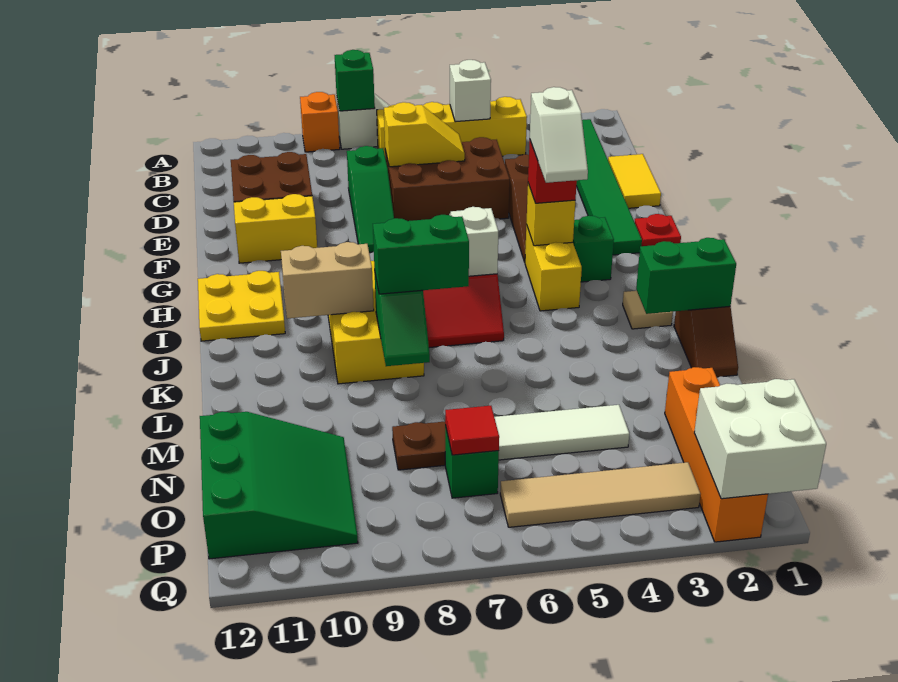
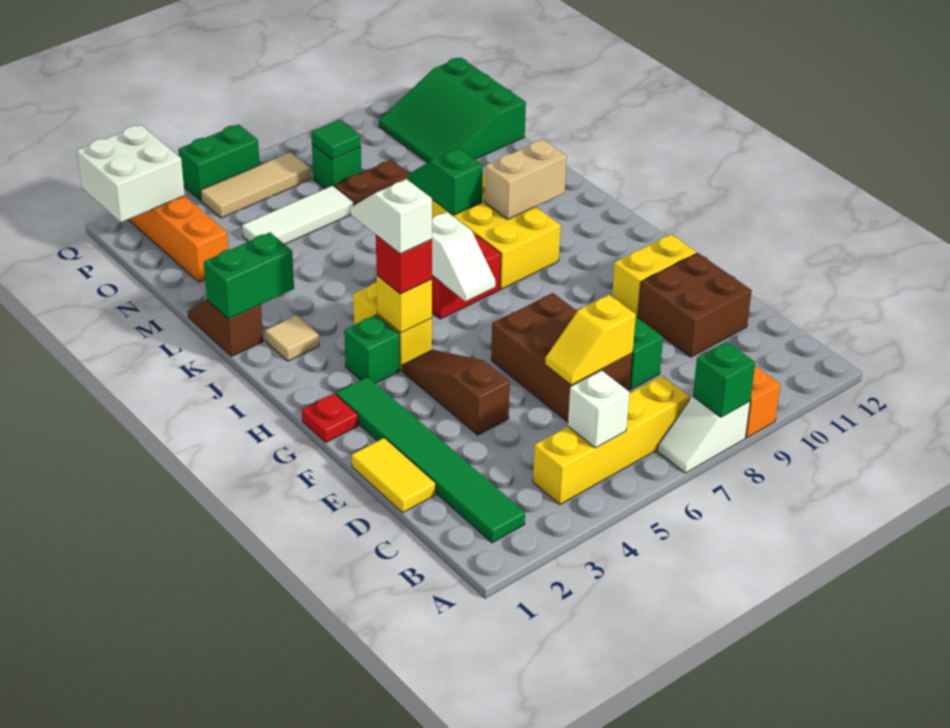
brown 2x3 brick [385,137,510,221] -> brown 2x3 brick turned to [491,293,633,422]
yellow 2x2 plate [198,271,285,341] -> none
green 1x2 brick [373,215,469,294] -> green 1x2 brick moved to [178,124,260,201]
red 1x1 tile [445,406,499,455] -> green 1x1 tile [311,120,361,159]
tan 1x4 tile [500,462,701,527] -> tan 1x3 tile [201,152,311,218]

